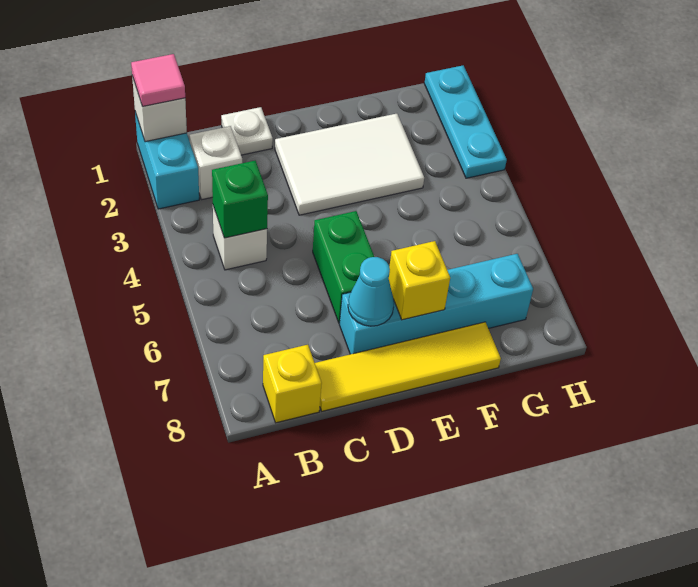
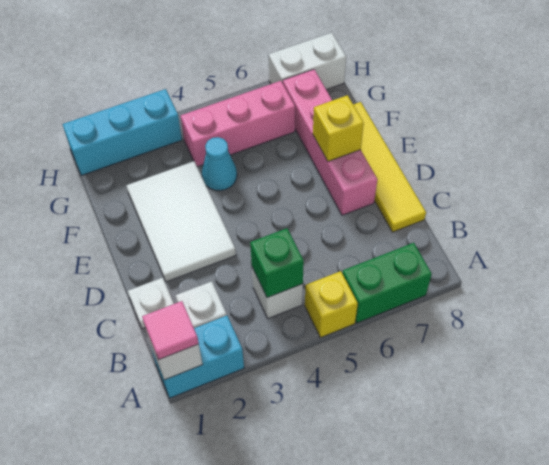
yellow 1x1 brick [263,345,322,423] -> yellow 1x1 brick moved to [305,271,358,338]
green 1x2 brick [313,211,374,323] -> green 1x2 brick moved to [342,243,432,323]
cyan 1x4 brick [339,254,533,354] -> pink 1x4 brick [283,69,377,215]
cyan 1x1 cone [348,257,394,326] -> cyan 1x1 cone moved to [202,137,237,191]
none -> pink 1x3 brick [181,81,295,167]
cyan 1x3 plate [424,65,507,178] -> cyan 1x3 brick [63,89,182,176]
none -> white 1x2 brick [269,33,346,90]

